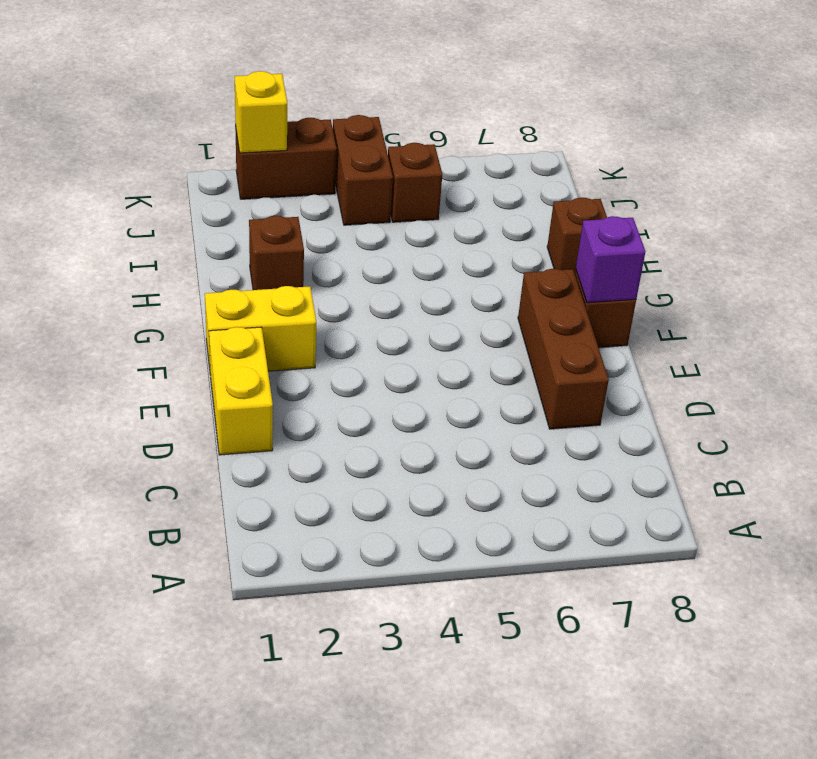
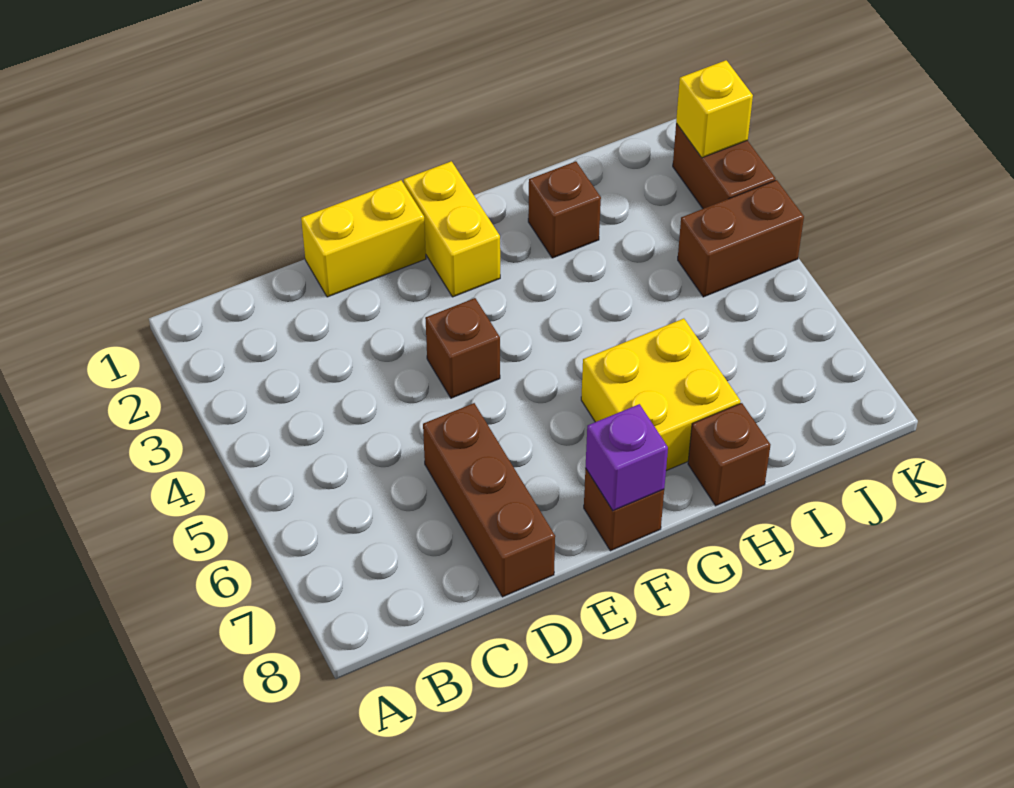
brown 1x3 brick [518,269,609,429] -> brown 1x3 brick turned to [423,403,555,597]
none -> yellow 2x2 brick [581,319,740,471]
brown 1x1 brick [388,143,442,222] -> brown 1x1 brick moved to [425,298,500,398]

